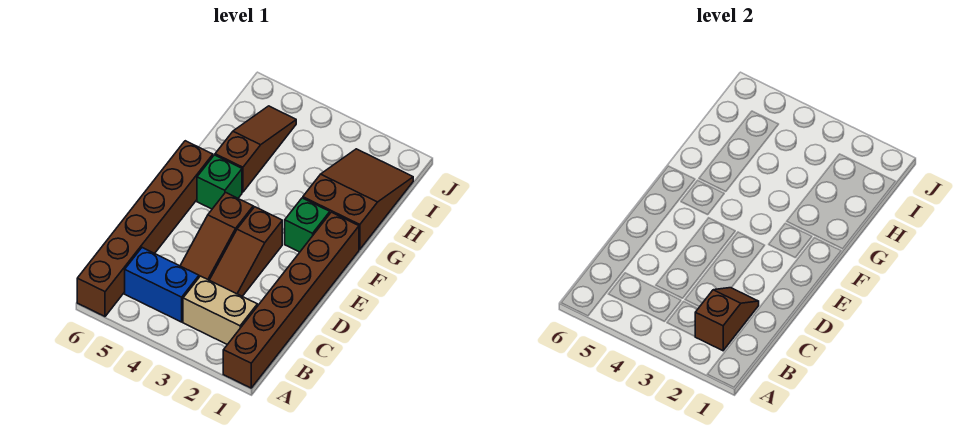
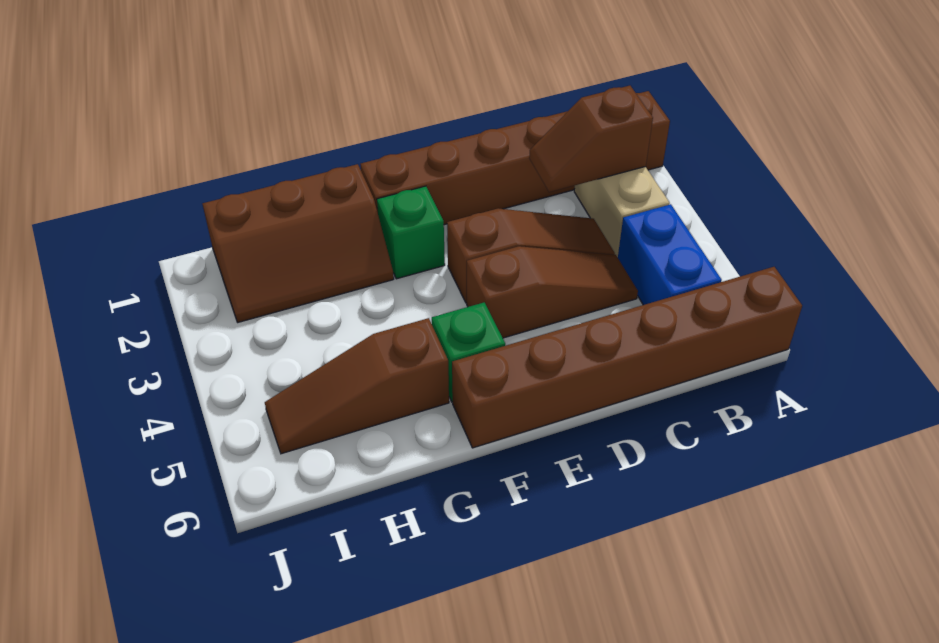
brown 2x3 slope [303,149,413,249] -> brown 2x3 slope turned to [203,164,394,322]

